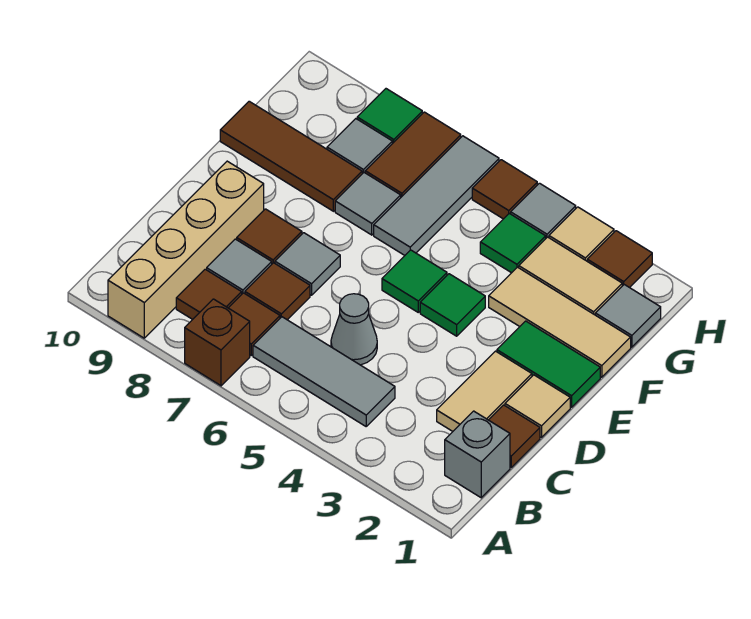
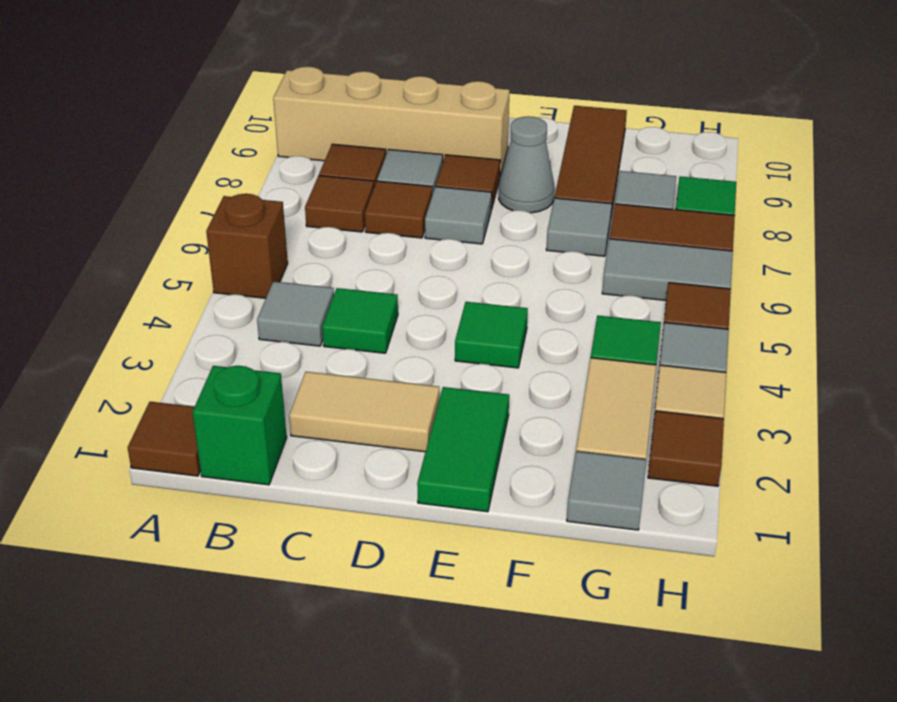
brown 1x1 brick [185,299,250,386] -> brown 1x1 brick moved to [206,194,288,298]
grey 1x1 brick [445,411,510,498] -> green 1x1 brick [192,366,287,485]
grey 1x3 tile [253,317,395,426] -> grey 1x1 tile [257,281,334,346]
brown 1x1 tile [489,405,540,467] -> brown 1x1 tile moved to [128,402,201,476]
grey 1x1 cone [331,294,377,365] -> grey 1x1 cone moved to [499,116,555,213]
tan 1x1 tile [505,375,570,437] -> none
green 1x1 tile [382,250,447,312] -> green 1x1 tile moved to [322,288,398,353]
tan 1x3 tile [489,267,631,377] -> none
grey 1x3 tile [374,136,499,255] -> grey 1x2 tile [602,239,733,300]

